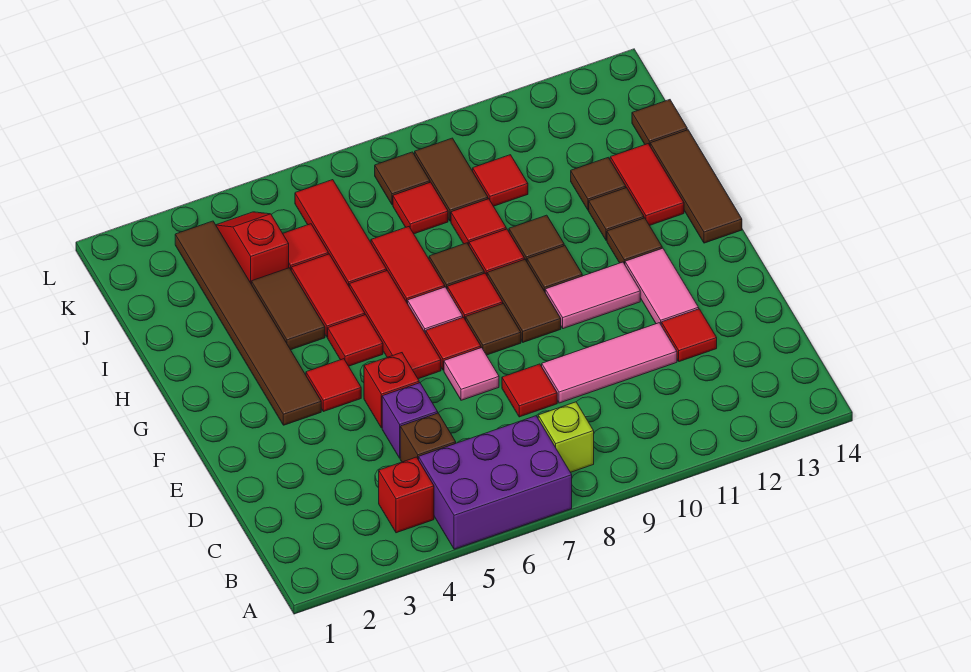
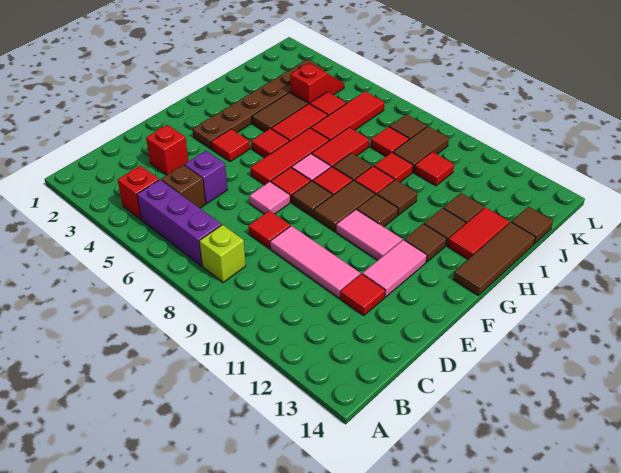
purple 2x3 brick [419,416,572,549] -> purple 1x3 brick [137,180,222,266]
red 1x1 brick [364,353,419,428] -> red 1x1 brick moved to [146,125,189,175]
brown 1x6 tile [175,221,321,425] -> brown 1x6 plate [192,59,325,149]

